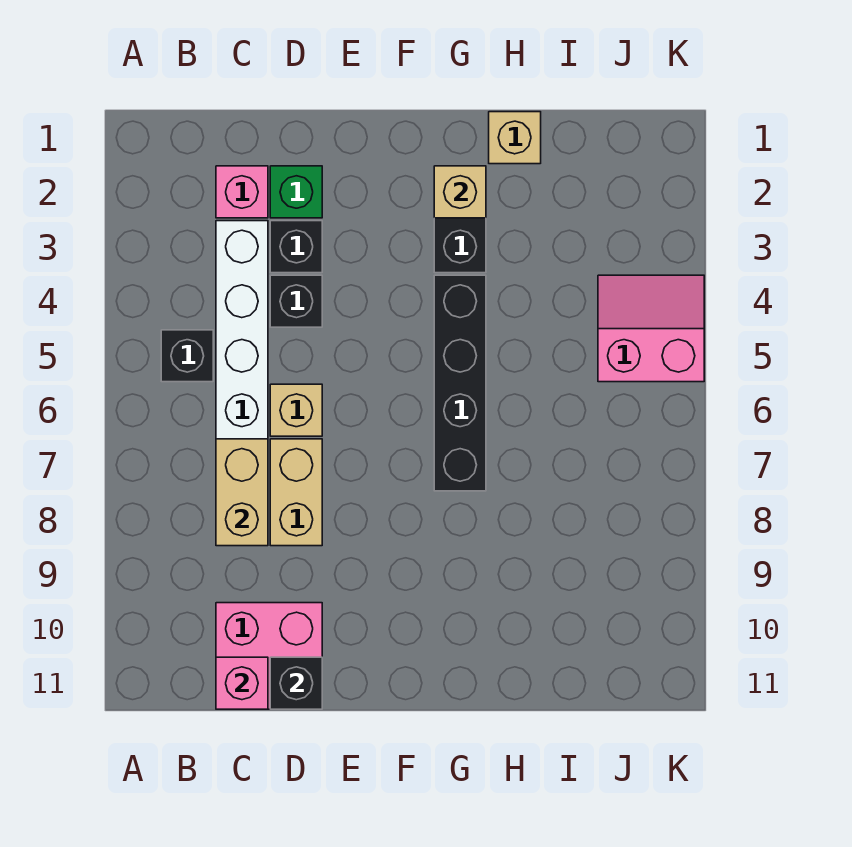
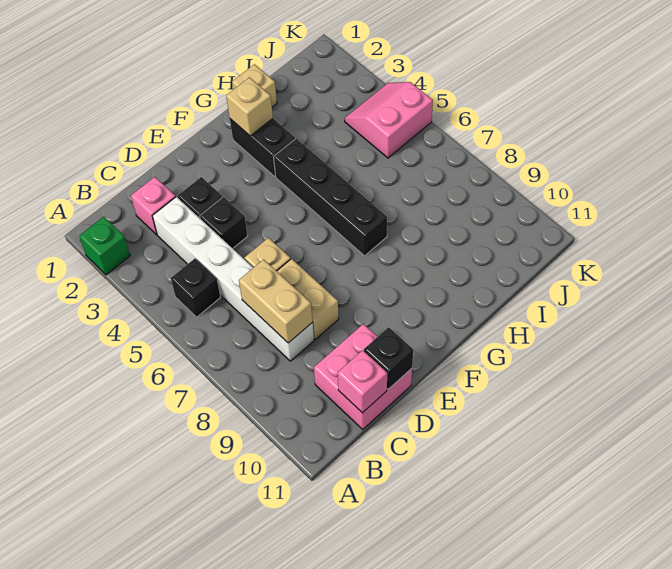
green 1x1 brick [270,166,322,218] -> green 1x1 brick moved to [79,217,130,275]

